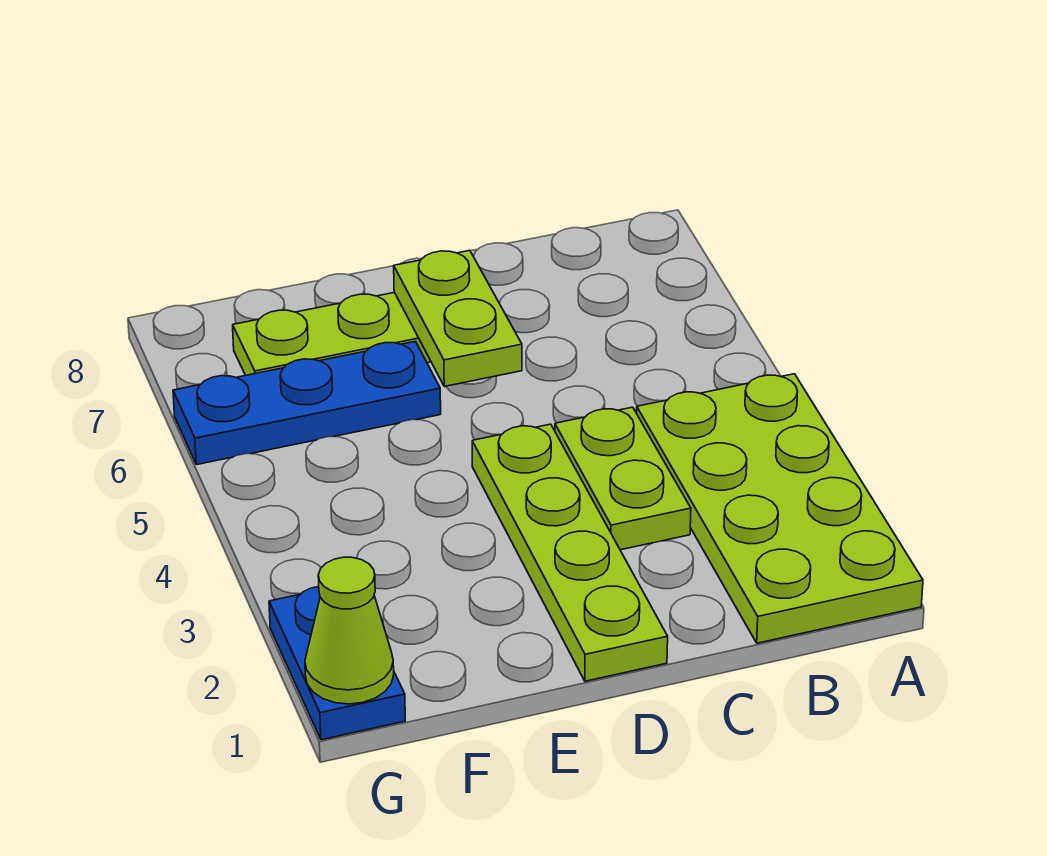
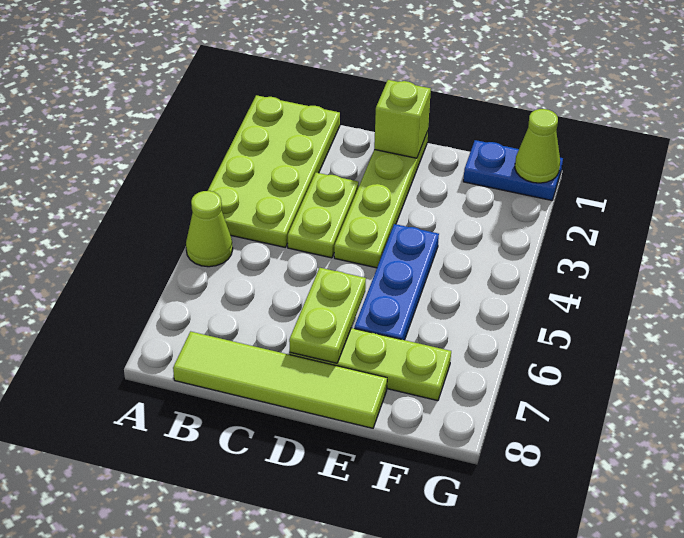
none -> lime 1x1 cone [186,191,233,267]
none -> lime 1x4 tile [173,331,387,428]
none -> lime 1x1 brick [374,80,431,158]
blue 1x3 plate [173,341,441,465] -> blue 1x3 plate turned to [354,224,439,340]
blue 1x2 plate [269,587,405,740] -> blue 1x2 plate turned to [463,140,563,200]

